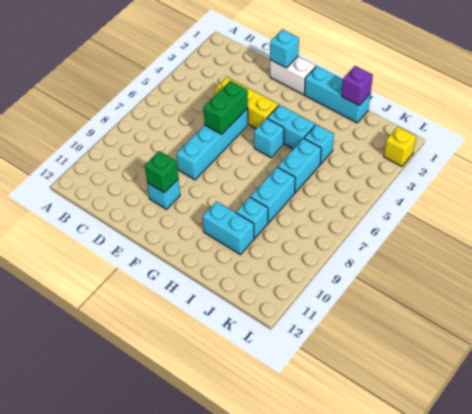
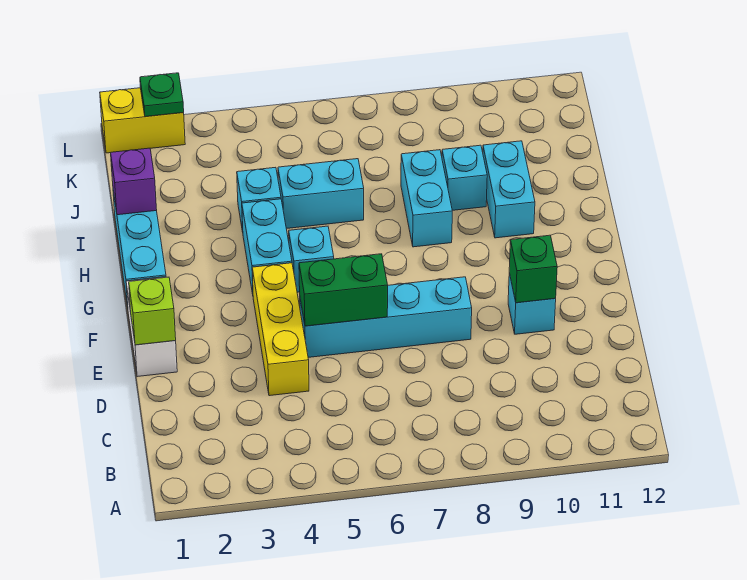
cyan 1x1 brick [270,29,299,68] -> lime 1x1 brick [129,277,176,345]
cyan 1x2 brick [250,167,295,223] -> cyan 1x2 brick turned to [401,150,452,247]
yellow 1x1 brick [384,127,416,166] -> yellow 1x2 brick [100,88,185,153]
none -> green 1x1 plate [140,73,184,117]

